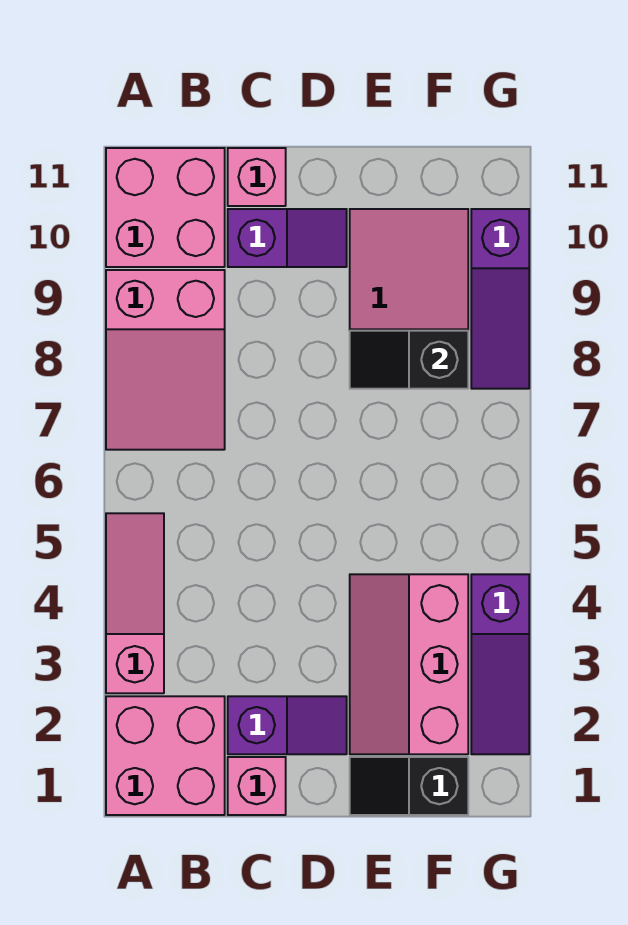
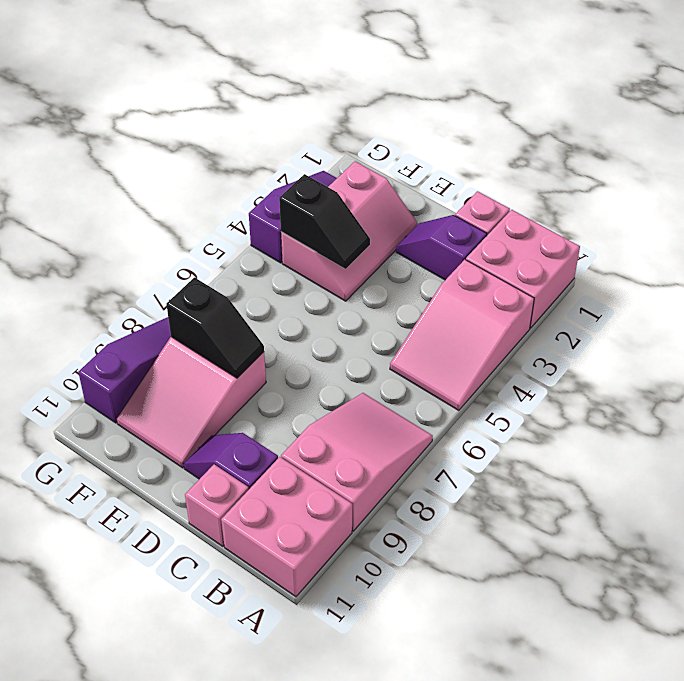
pink 1x3 slope [106,513,164,693] -> pink 2x3 slope [390,260,534,411]
black 1x2 slope [350,757,468,815] -> black 1x2 slope moved to [279,174,370,269]

